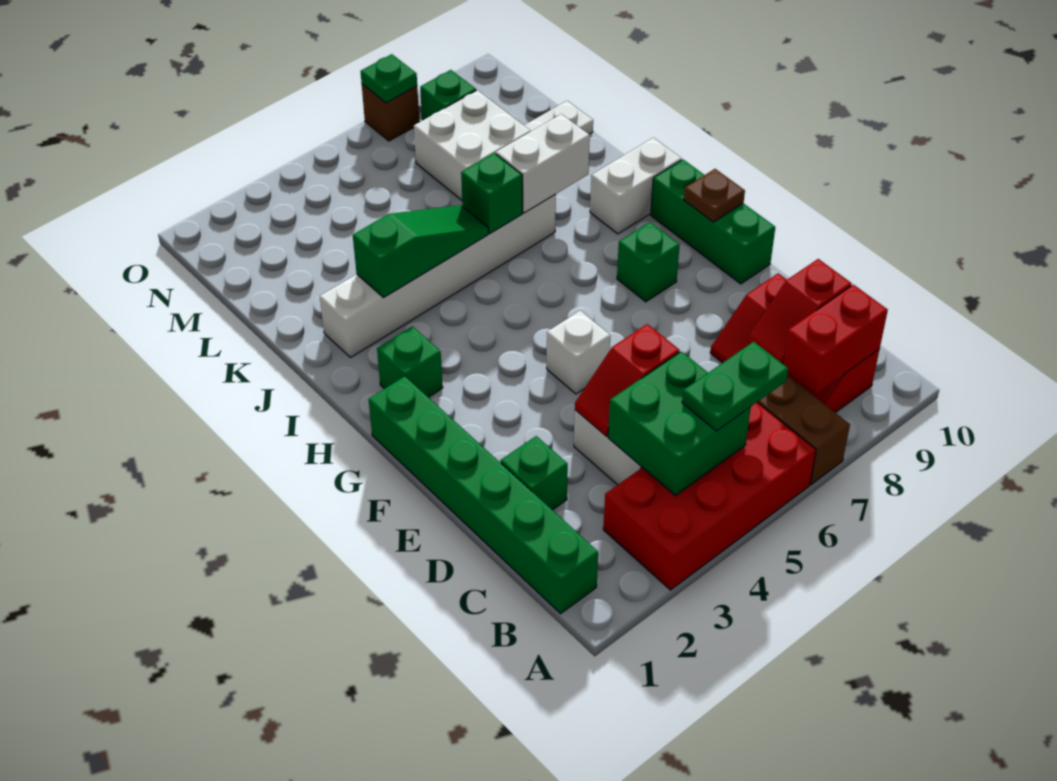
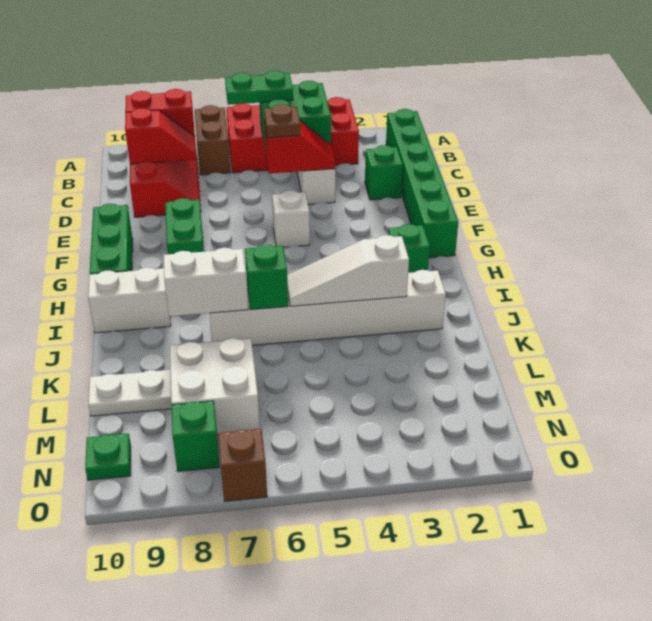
green 1x1 brick [617,222,680,302] -> green 1x2 brick [165,198,204,254]
brown 1x1 plate [684,169,745,222] -> brown 1x1 plate moved to [264,104,301,138]
green 1x3 slope [353,205,488,297] -> white 1x3 slope [287,235,409,306]
green 1x1 plate [361,54,417,103] -> green 1x1 plate moved to [85,434,131,480]

